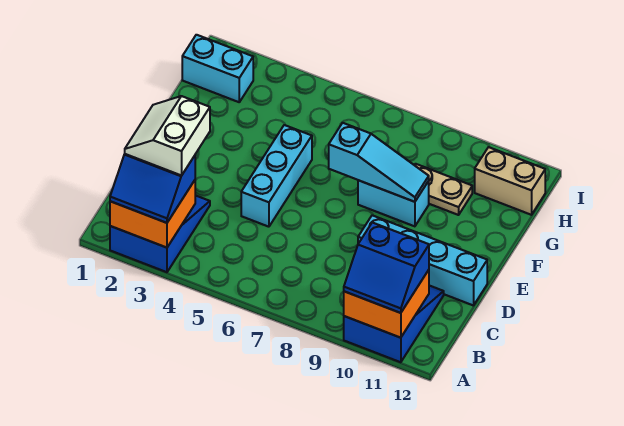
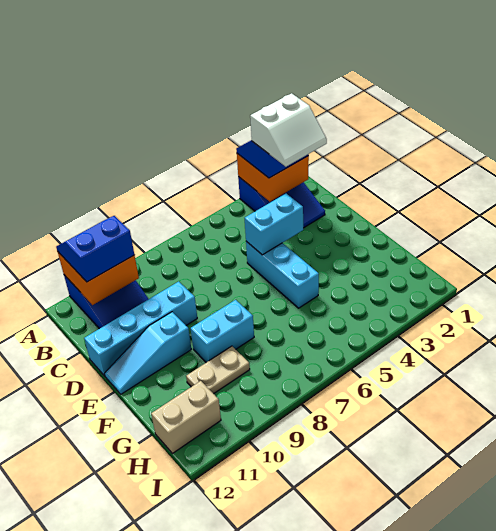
white 2x2 slope [125,96,210,175] -> white 2x2 slope turned to [250,93,327,167]
cyan 1x3 slope [329,123,429,202] -> cyan 1x3 slope moved to [105,312,191,394]
cyan 1x2 brick [182,35,253,102] -> cyan 1x2 brick moved to [245,194,303,255]

